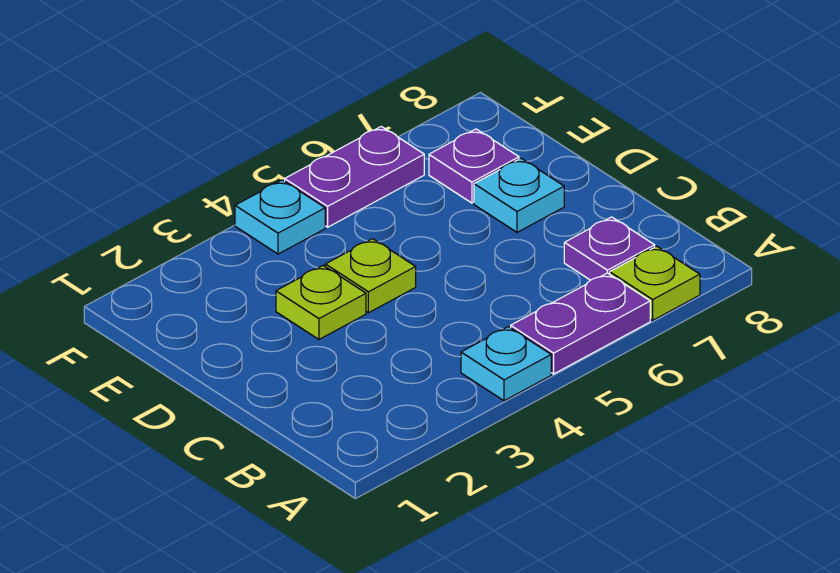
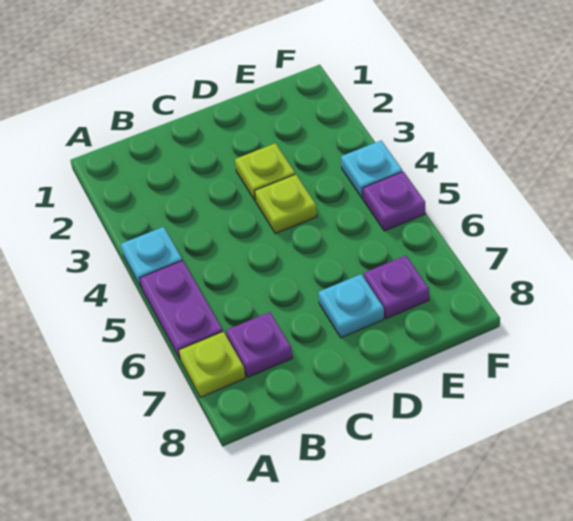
purple 1x2 plate [285,126,424,227] -> purple 1x1 plate [363,172,425,231]

